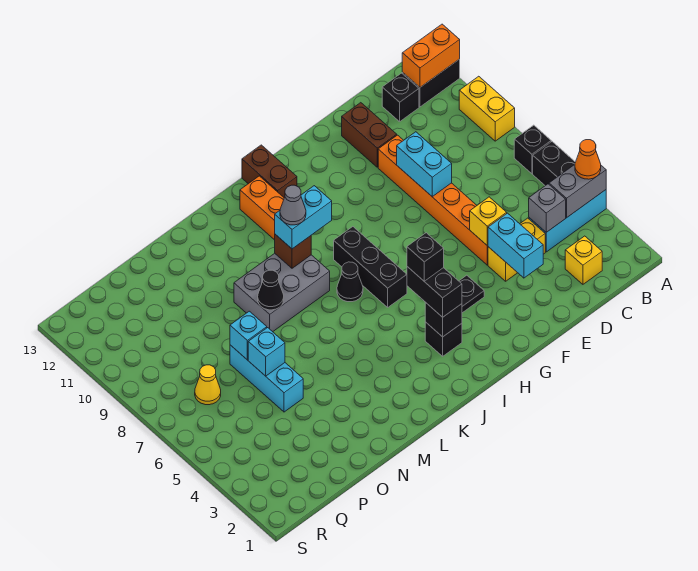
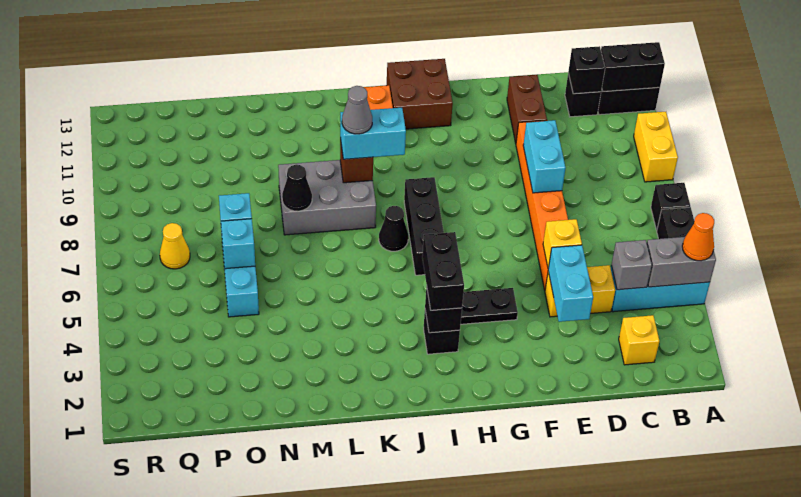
orange 1x2 brick [402,24,460,87] -> black 1x2 brick [601,42,665,91]
black 1x1 brick [407,233,444,281] -> black 1x1 brick moved to [568,46,605,94]
brown 1x2 brick [242,145,297,198] -> brown 2x2 brick [387,59,453,129]

